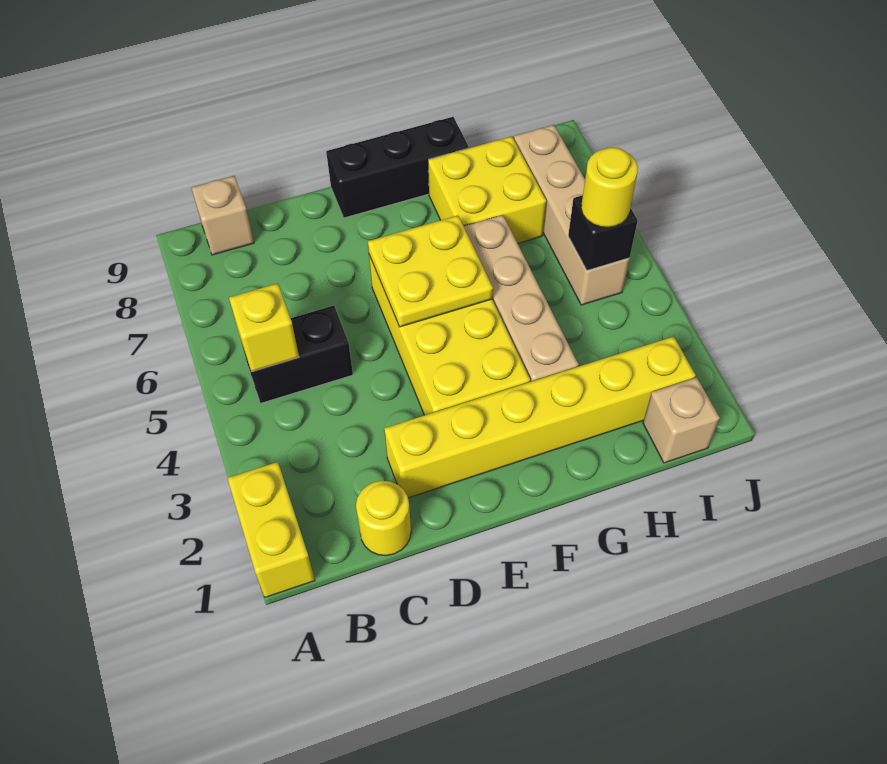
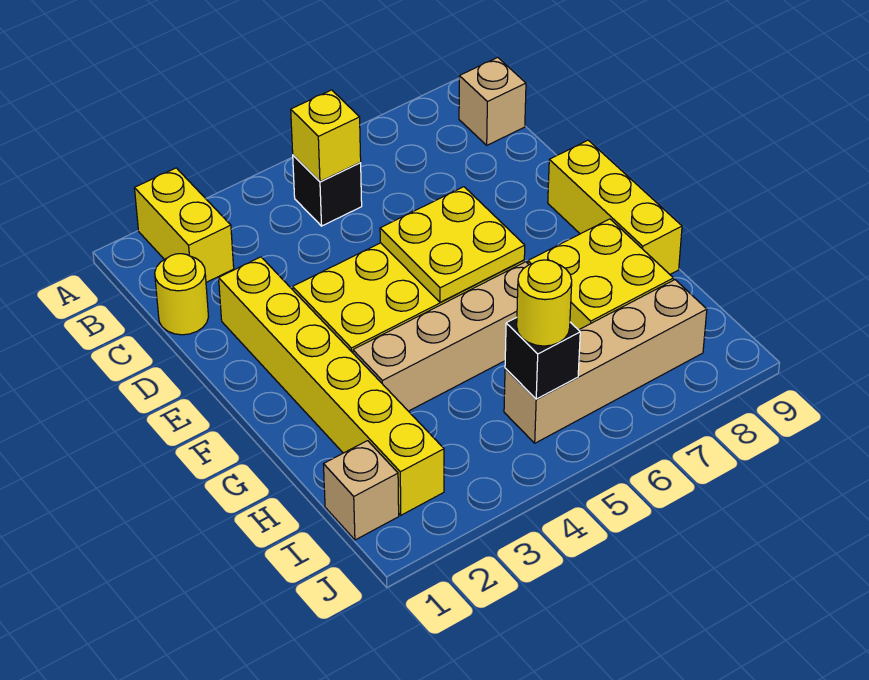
yellow 1x2 brick [228,462,315,597] -> yellow 1x2 brick turned to [135,168,234,282]
black 1x2 brick [241,306,353,403] -> black 1x1 brick [293,155,362,226]
black 1x3 brick [326,117,469,218] -> yellow 1x3 brick [548,140,682,274]

